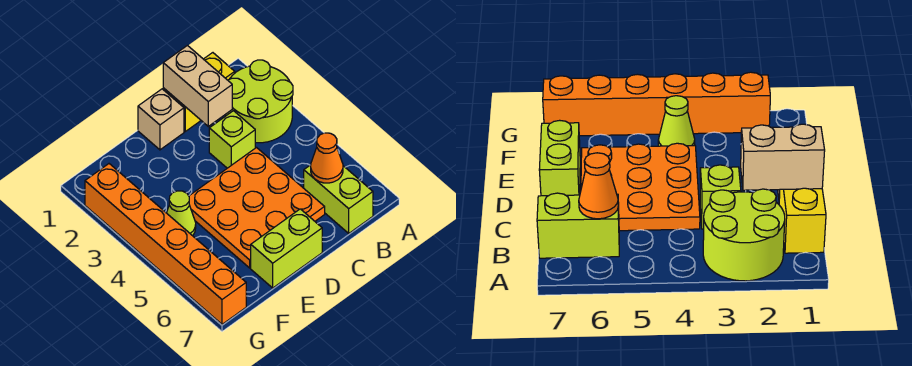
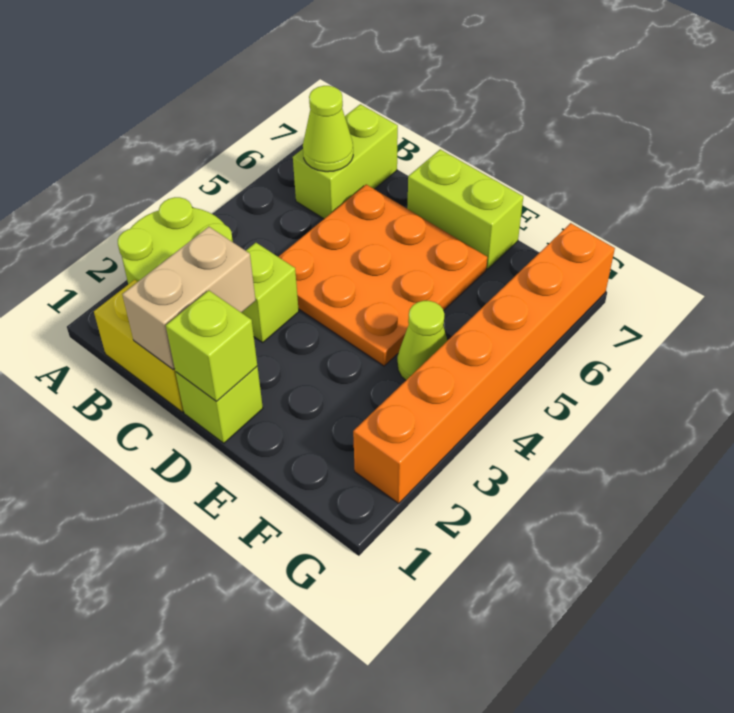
orange 1x1 cone [311,133,343,183] -> lime 1x1 cone [303,86,353,172]
tan 1x1 brick [138,89,184,150] -> lime 1x1 brick [176,367,263,443]
none -> lime 1x1 brick [166,290,257,401]

